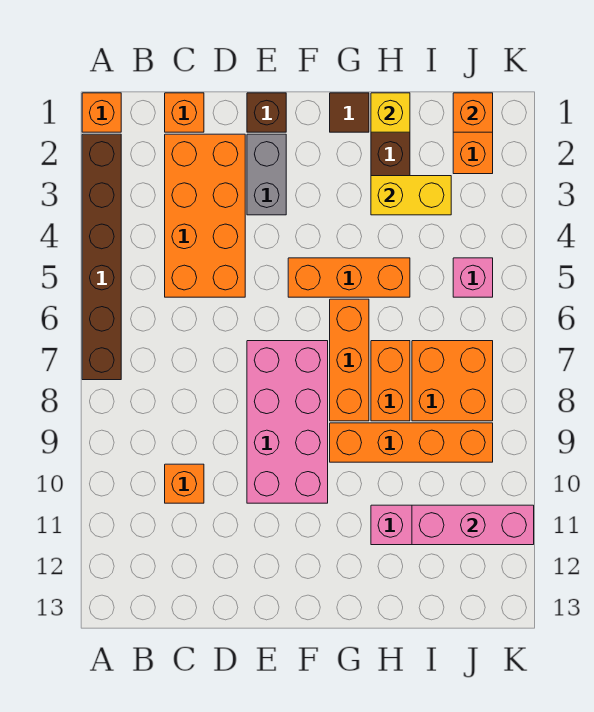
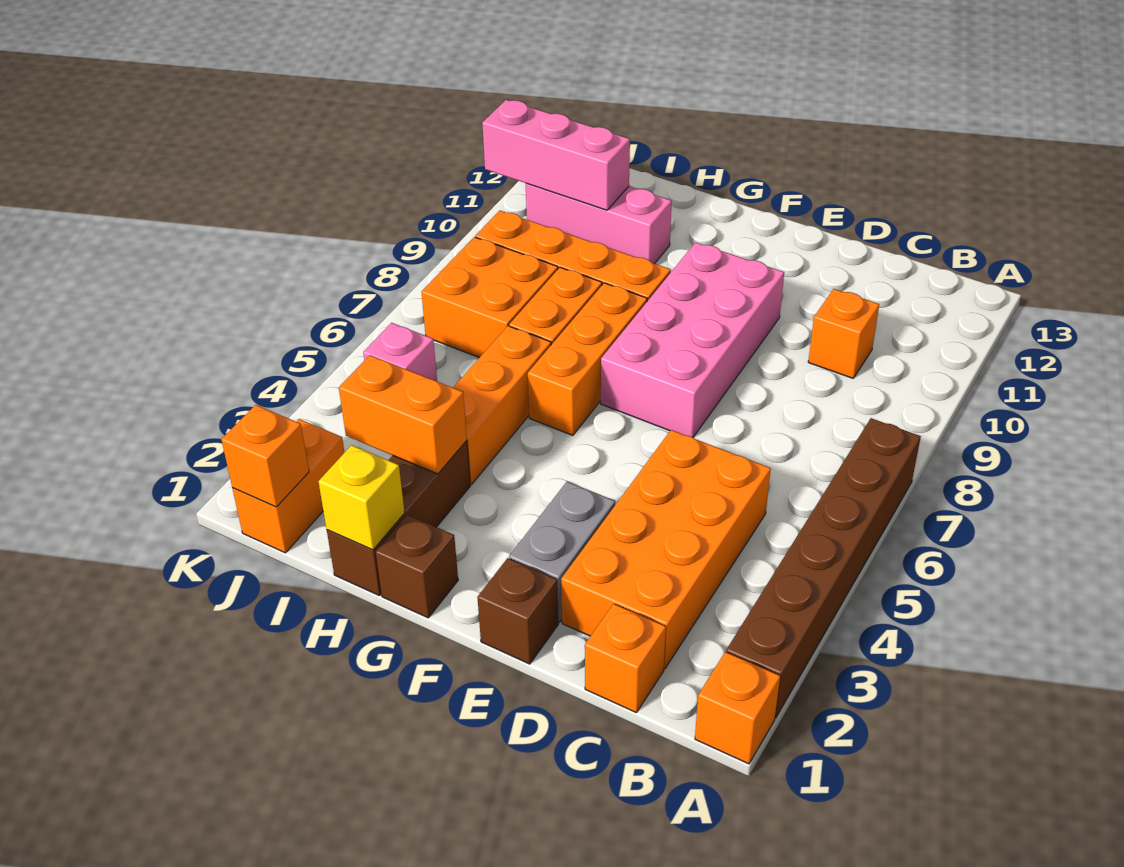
orange 1x3 brick [288,258,410,297] -> orange 1x3 brick turned to [453,326,551,484]
brown 1x1 tile [330,93,369,132] -> brown 1x1 brick [376,515,458,618]
yellow 1x2 brick [371,176,451,215] -> orange 1x2 brick [339,355,467,474]

